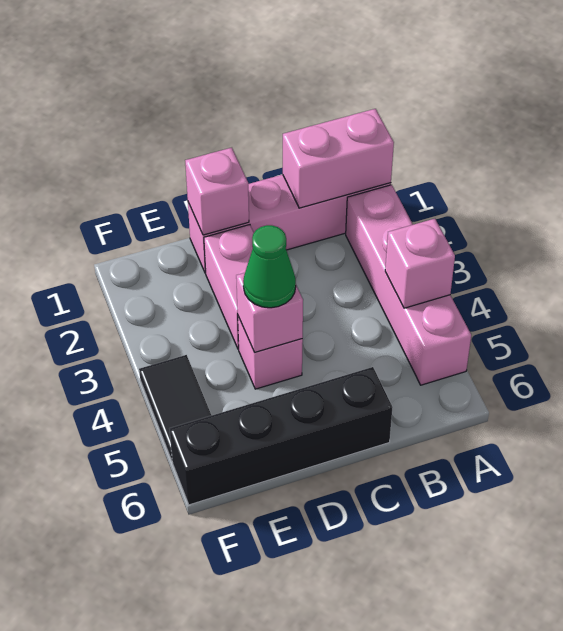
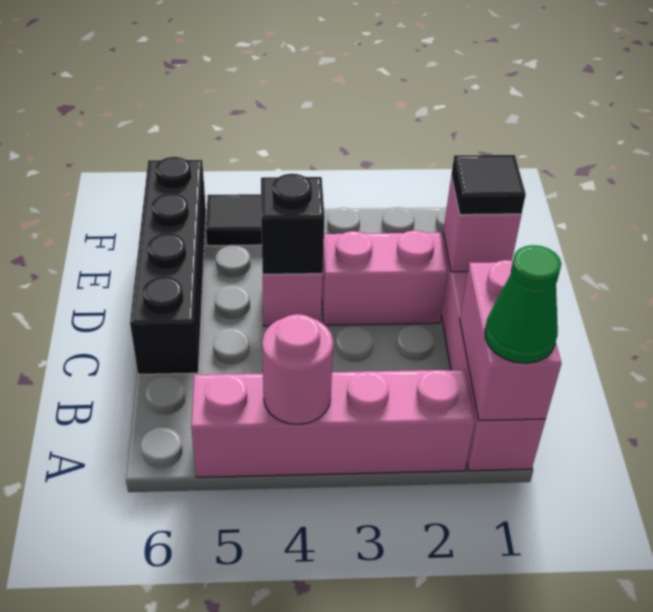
pink 1x1 brick [385,219,455,308] -> pink 1x1 round brick [262,314,333,424]
none -> black 1x1 tile [451,155,526,215]
pink 1x1 brick [236,273,303,352] -> black 1x1 brick [261,174,325,274]
green 1x1 cone [243,225,296,308] -> green 1x1 cone moved to [485,245,561,363]

